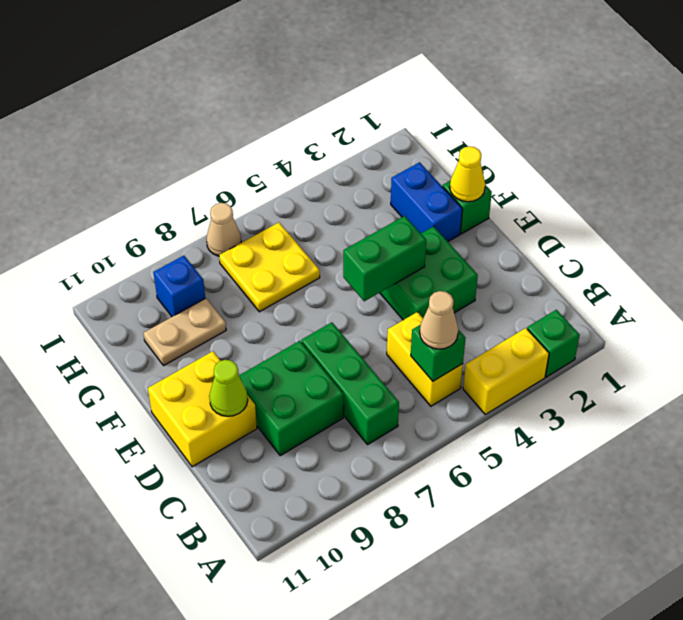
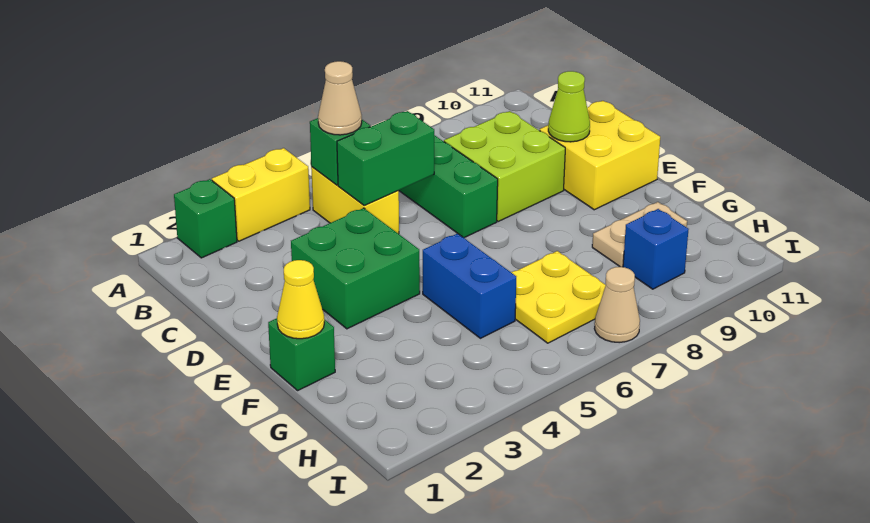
green 2x2 brick [239,341,344,455] -> lime 2x2 brick [444,111,565,221]
green 1x2 brick [343,216,426,301] -> green 1x2 brick moved to [337,111,434,205]
blue 1x2 brick [391,162,462,241] -> blue 1x2 brick moved to [423,233,516,338]

